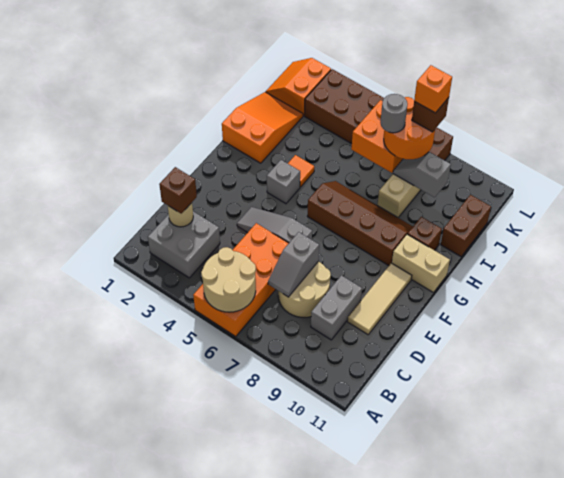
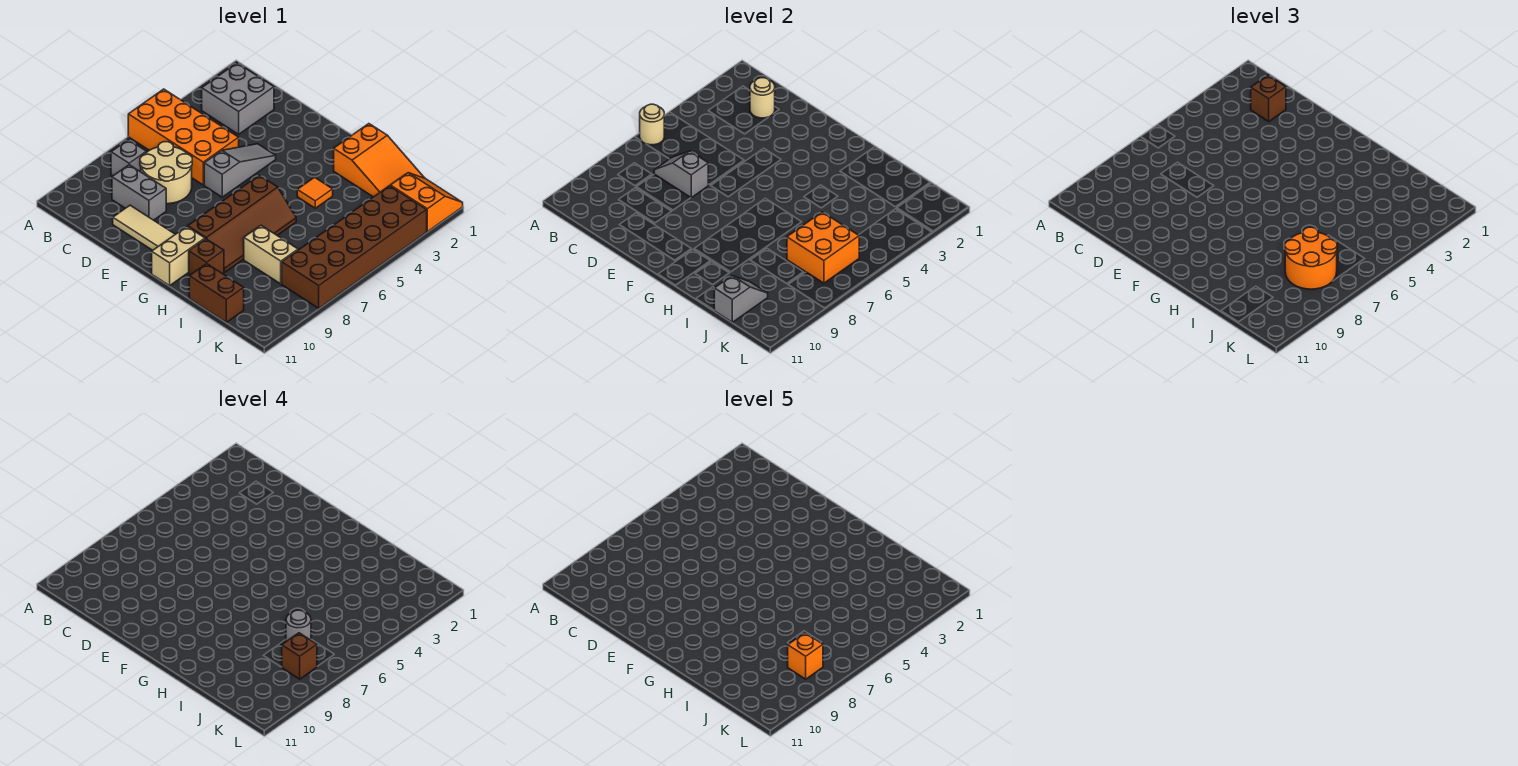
tan 2x2 round brick [201,247,256,312] -> tan 1x1 round brick [640,104,664,145]
grey 1x1 brick [267,160,300,204] -> grey 1x1 brick moved to [111,140,146,176]
grey 1x2 slope [393,152,451,197] -> grey 1x2 slope moved to [714,276,768,322]

